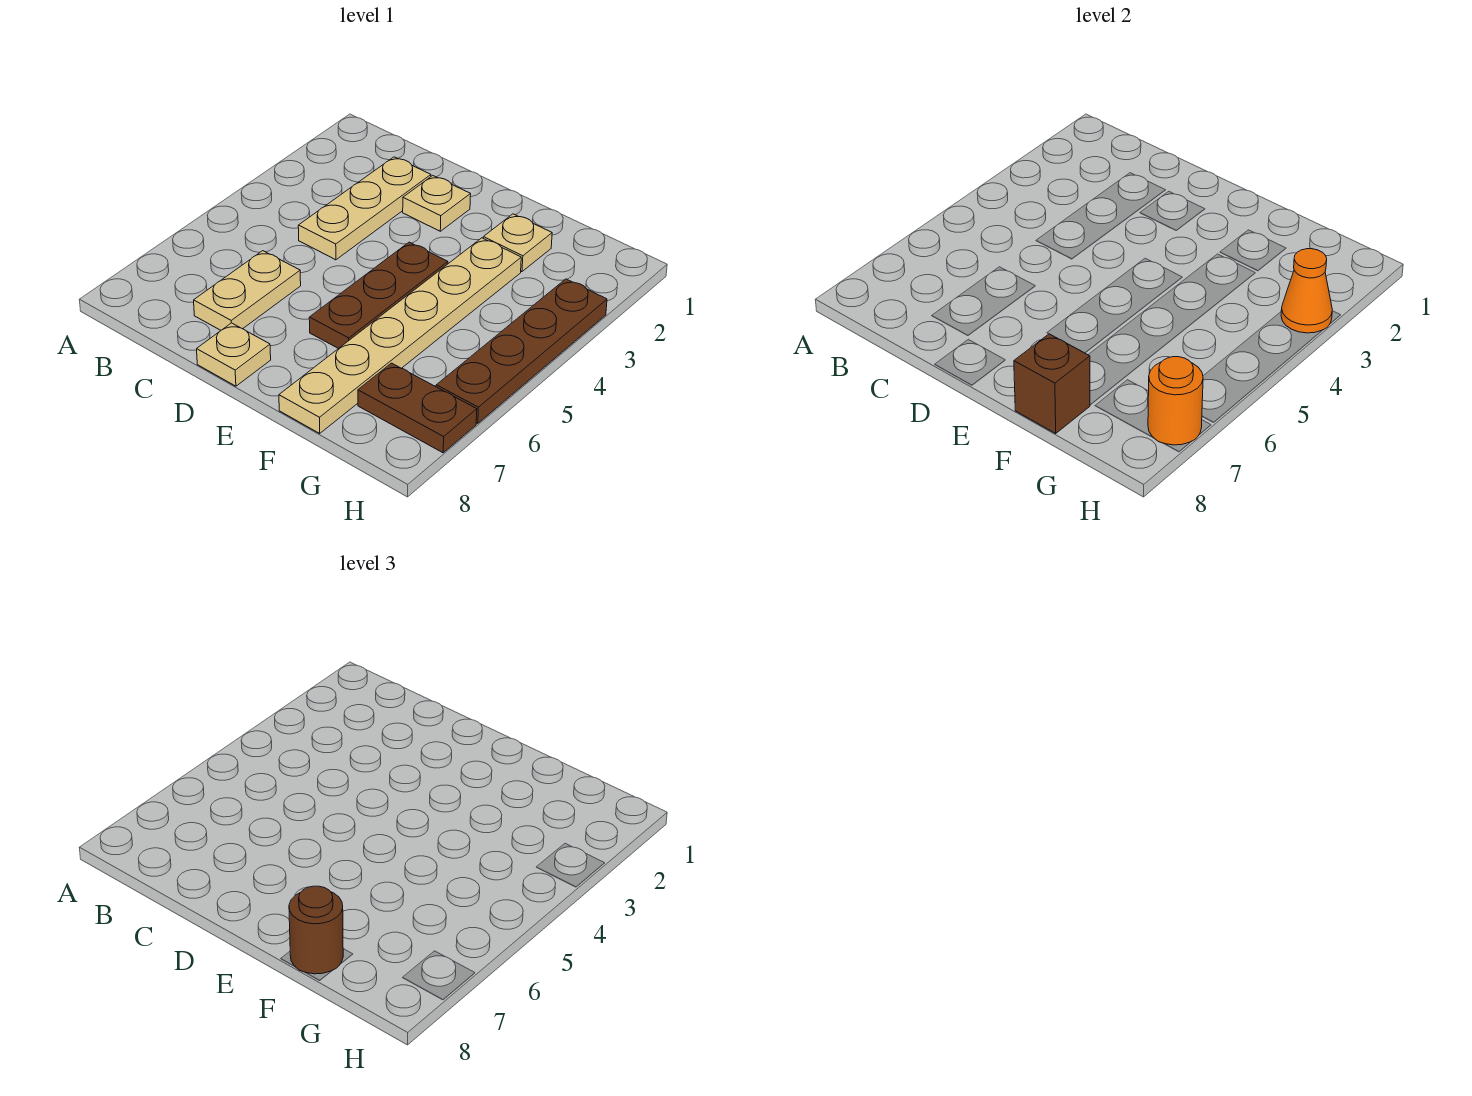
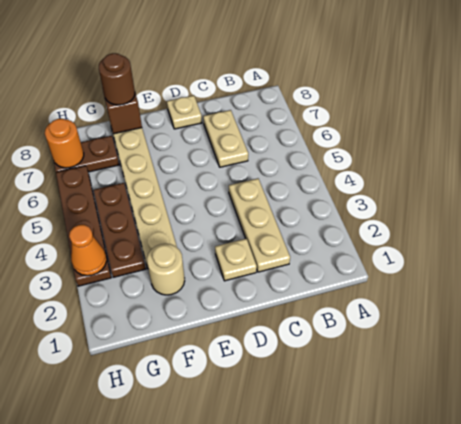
brown 1x3 plate [309,242,448,349] -> brown 1x3 plate moved to [93,183,146,277]
tan 1x1 plate [483,214,552,272] -> tan 1x1 round brick [147,244,185,295]

